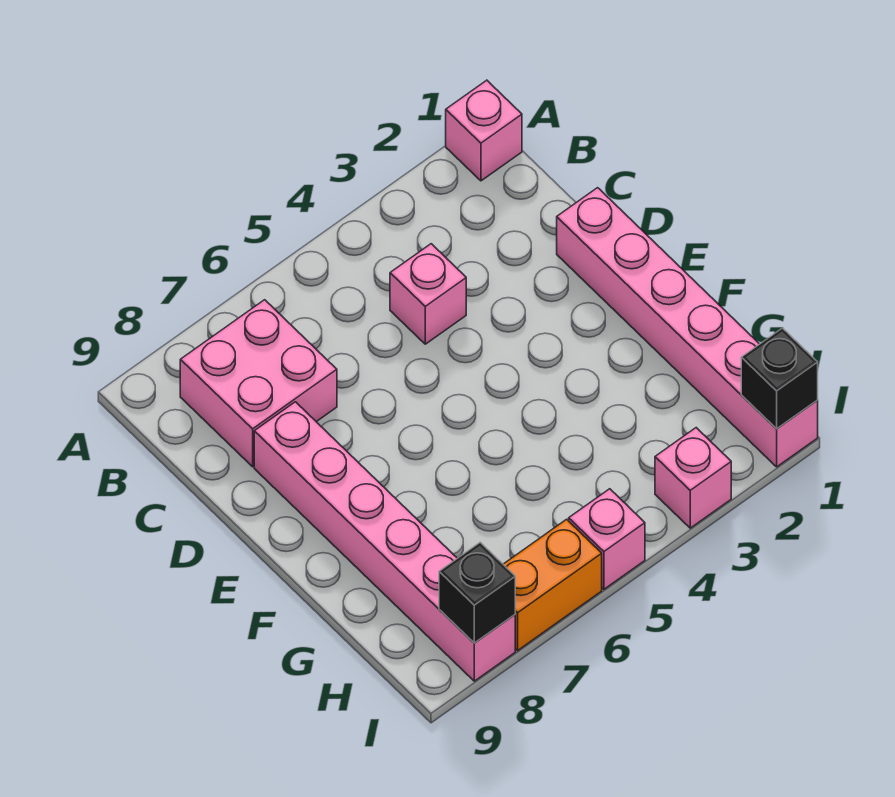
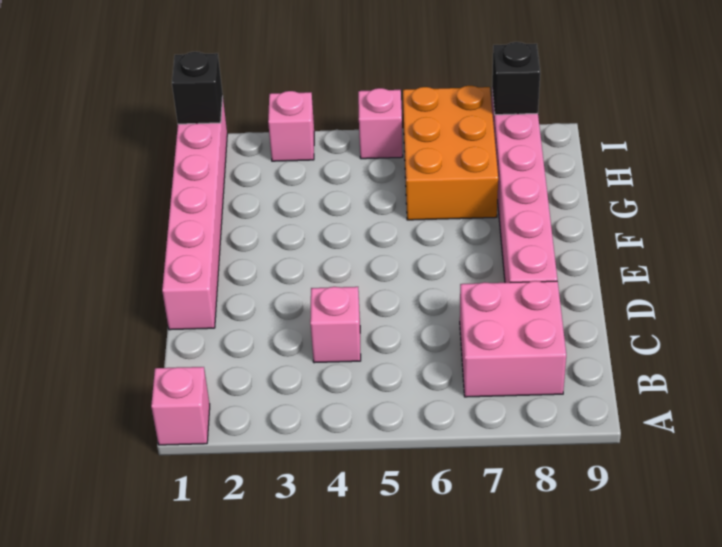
orange 1x2 brick [503,519,602,651] -> orange 2x3 brick [403,86,498,220]

